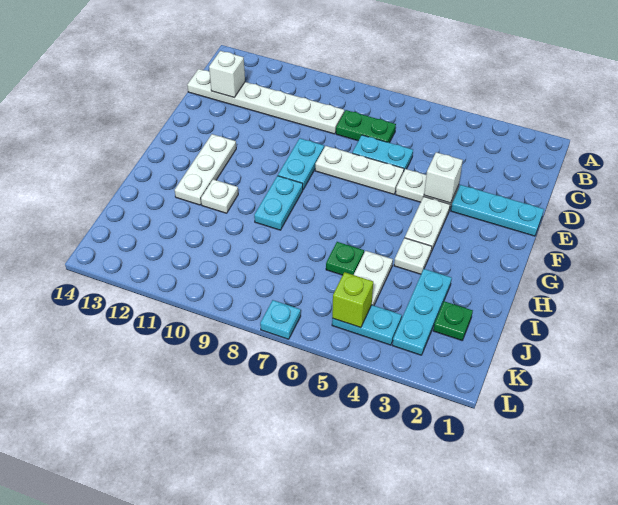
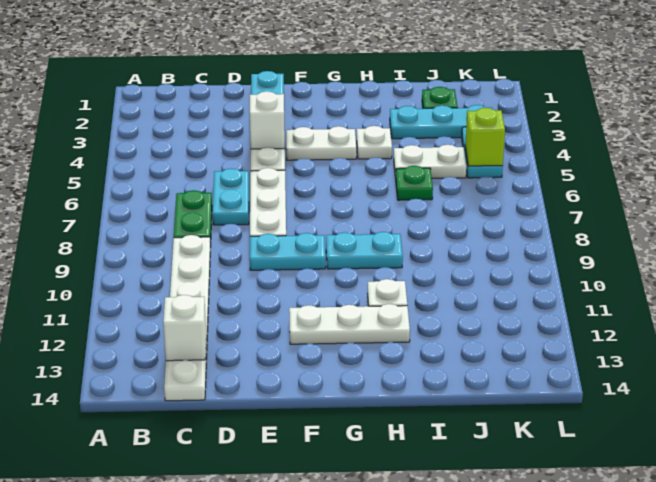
cyan 1x1 plate [260,300,301,339] -> none

